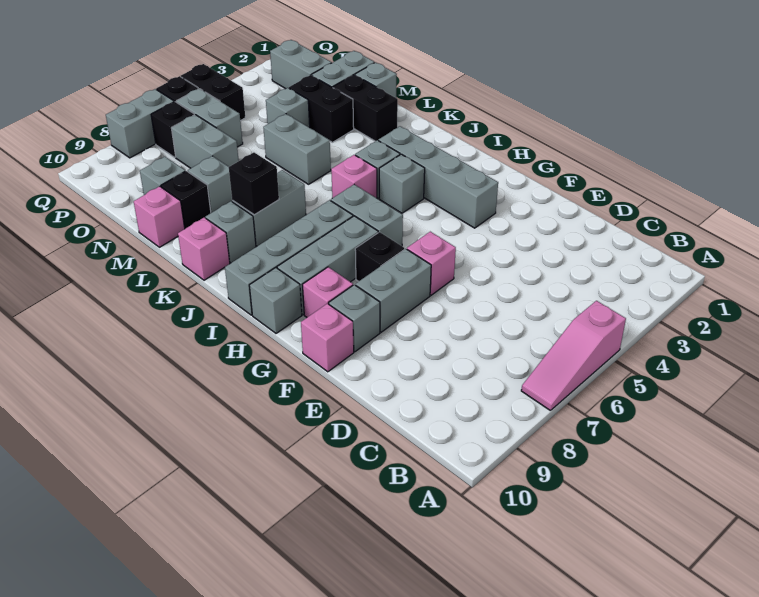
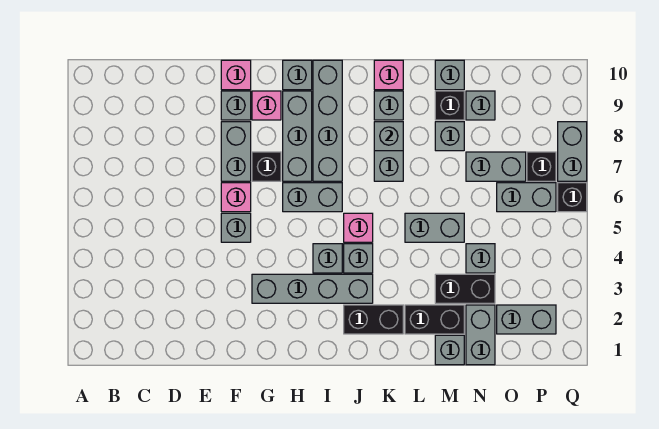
pink 1x3 slope [521,301,626,411] -> none
none -> grey 1x1 brick [221,213,251,242]
black 1x1 brick [229,153,279,215] -> grey 1x1 brick [374,122,403,151]
pink 1x1 brick [134,186,185,247] -> grey 1x1 brick [435,60,464,90]
black 1x2 brick [181,64,245,121] -> black 1x2 brick moved to [344,305,403,334]

